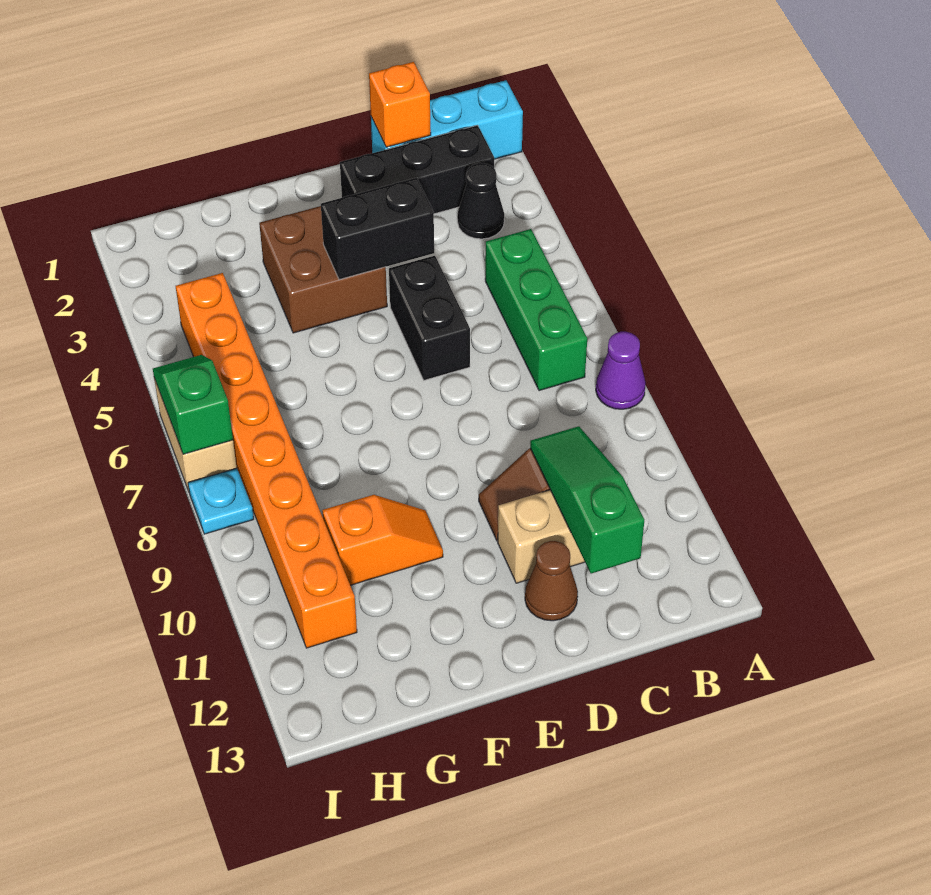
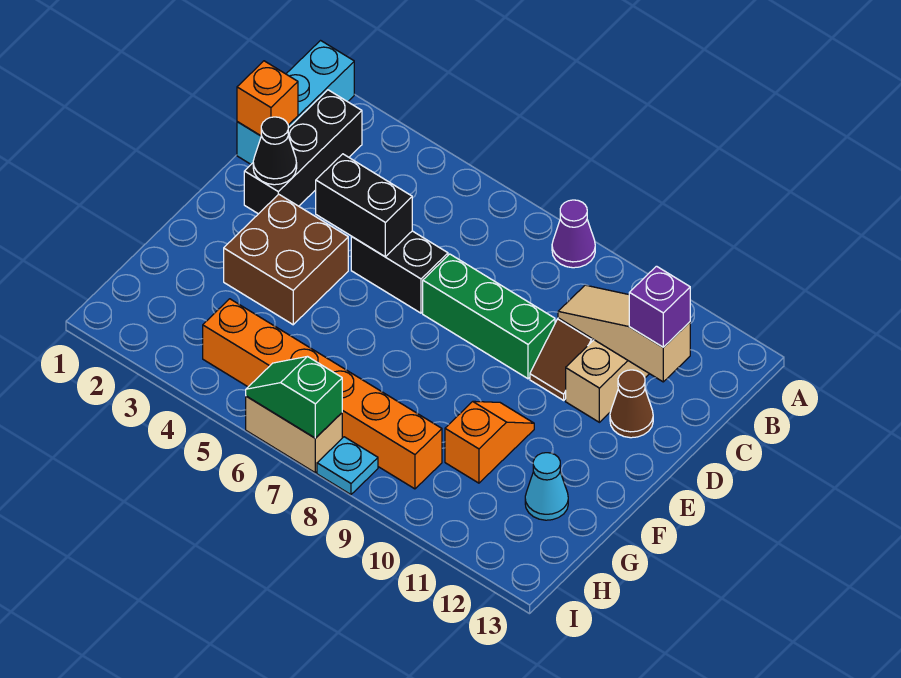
black 1x1 cone [457,163,504,239] -> black 1x1 cone moved to [253,117,297,185]
green 1x3 brick [485,229,587,391] -> green 1x3 brick moved to [423,254,555,379]
green 1x3 slope [530,426,644,574] -> tan 1x3 slope [558,285,690,382]
none -> purple 1x1 brick [629,266,690,347]
black 1x2 brick [321,178,434,280] -> black 1x2 brick turned to [316,154,412,257]
none -> cyan 1x1 cone [525,453,568,520]
orange 1x8 brick [176,273,357,648] -> orange 1x6 brick [203,299,442,489]

